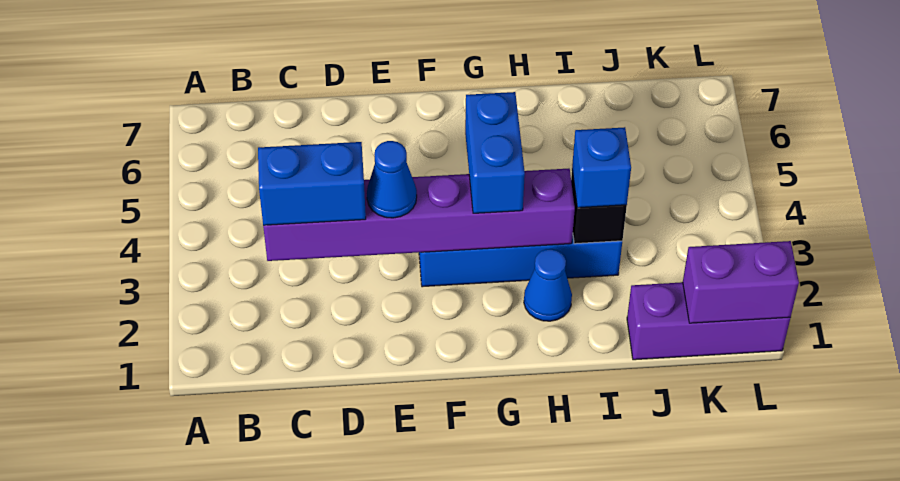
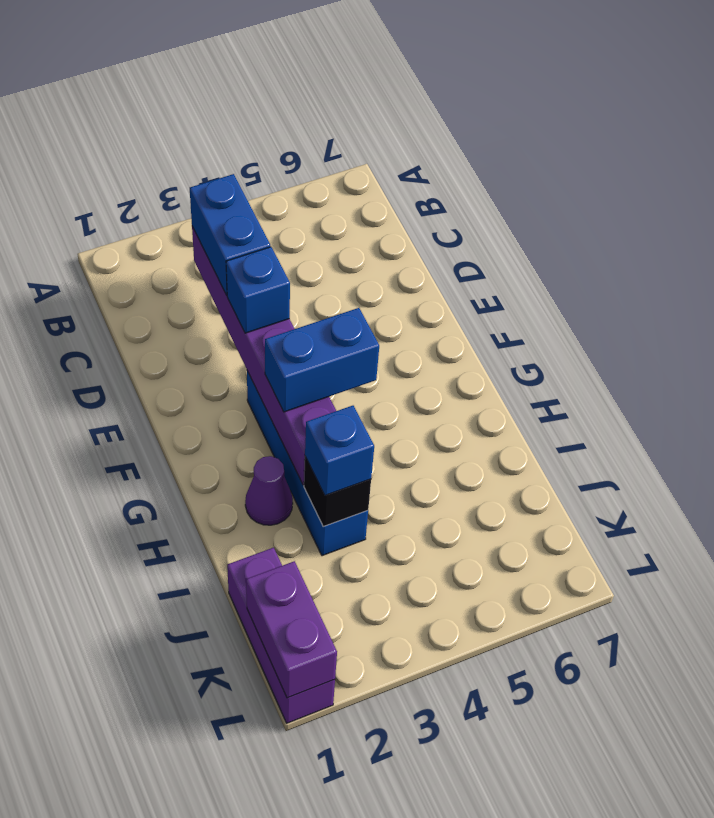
blue 1x1 cone [367,141,417,218] -> blue 1x1 brick [226,247,290,333]
blue 1x1 cone [524,249,572,321] -> purple 1x1 cone [245,456,293,525]

